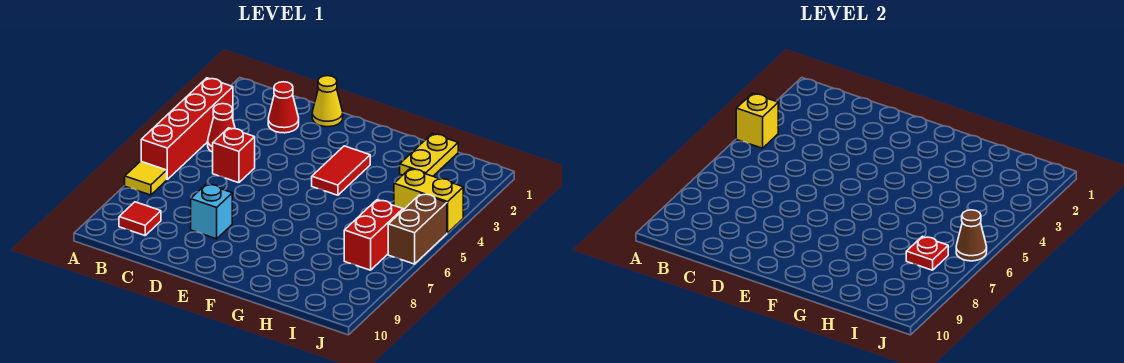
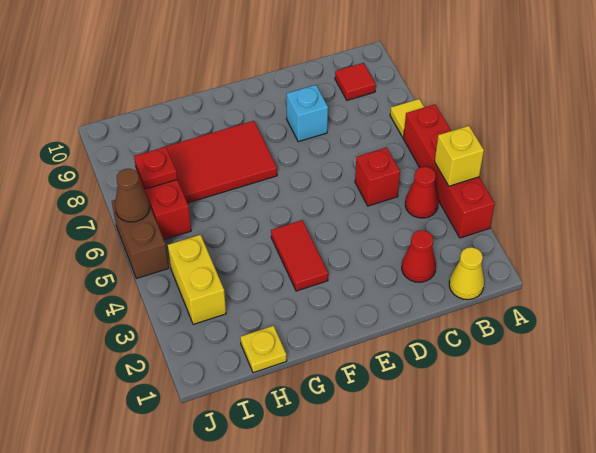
yellow 1x1 cone [312,76,343,127] -> yellow 1x1 cone moved to [449,247,484,300]
none -> red 2x3 tile [162,121,277,203]
yellow 1x2 plate [400,134,458,176] -> yellow 1x1 plate [240,326,287,373]
yellow 1x2 brick [394,169,463,233] -> yellow 1x2 brick turned to [168,235,226,324]

